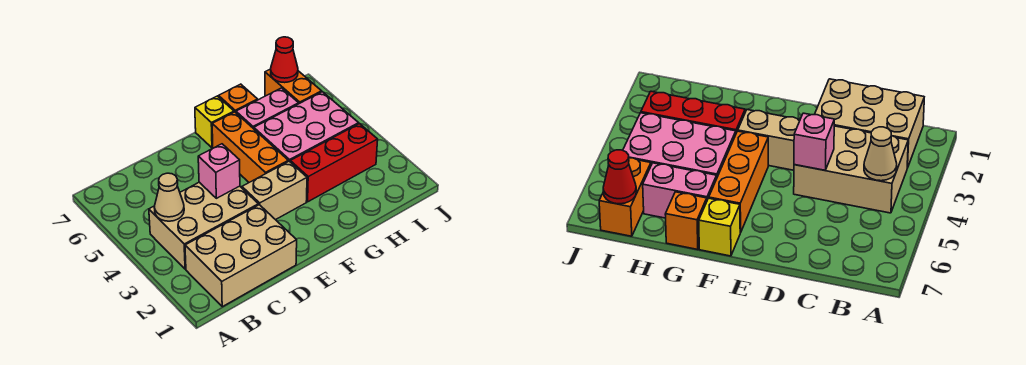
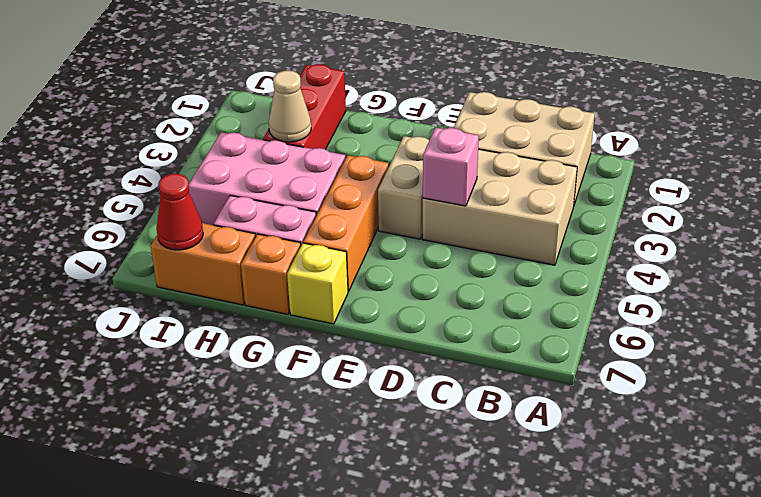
tan 1x1 cone [154,173,184,221] -> tan 1x1 cone moved to [269,71,311,142]
tan 1x2 brick [242,161,307,220] -> tan 1x2 brick turned to [378,136,429,239]
red 1x3 brick [290,124,378,202] -> red 1x3 brick turned to [263,64,346,149]
orange 1x2 brick [265,69,322,104] -> orange 1x2 brick turned to [151,223,255,305]

